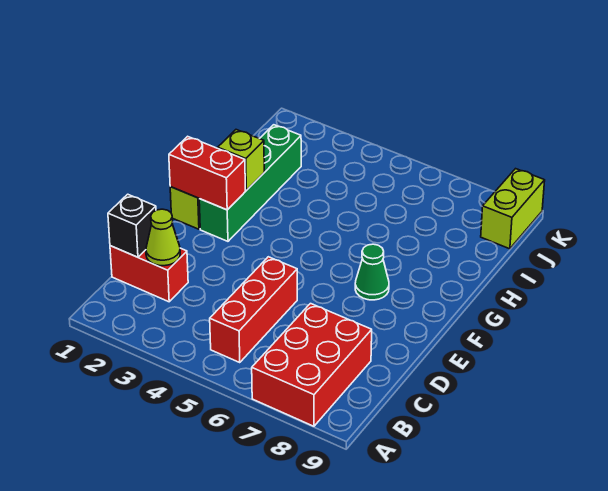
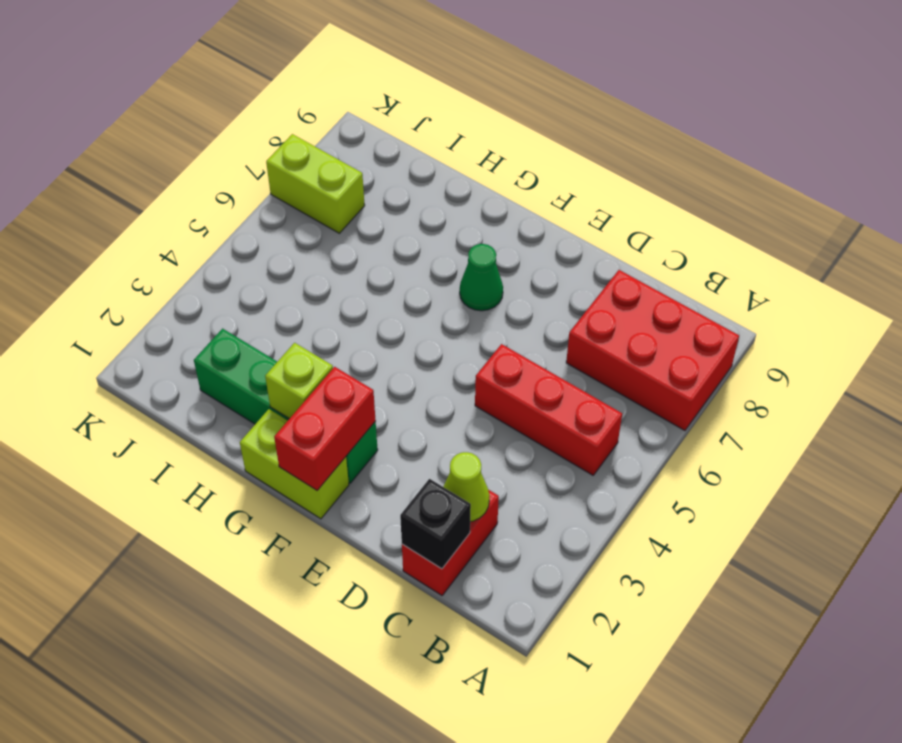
lime 1x2 brick [481,169,545,249] -> lime 1x2 brick moved to [266,134,365,233]

